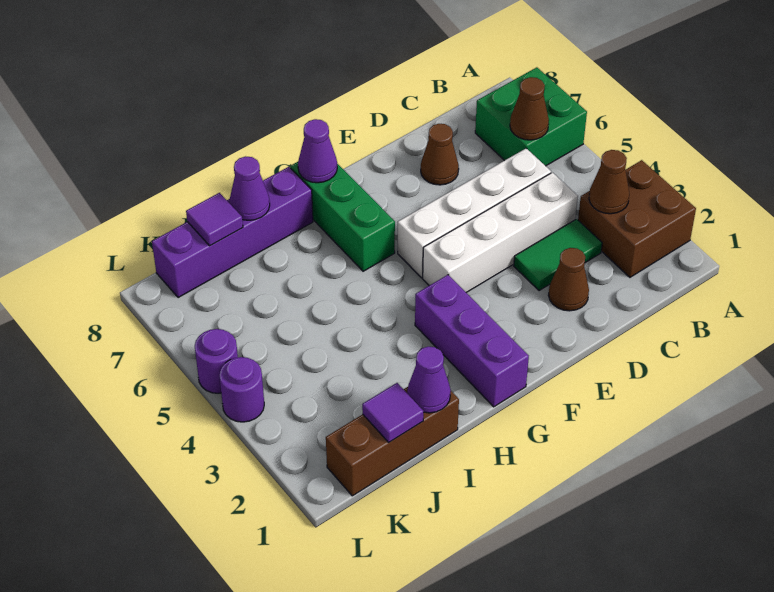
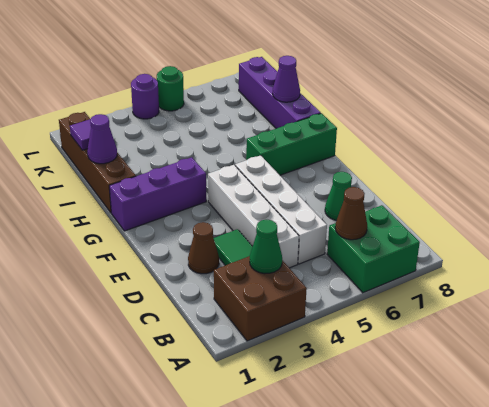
brown 1x1 cone [589,150,629,214] -> green 1x1 cone [250,220,282,274]
brown 1x1 cone [421,124,459,185] -> green 1x1 cone [325,172,352,220]
purple 1x1 cone [298,119,337,183] -> none
brown 1x3 brick [326,387,459,496] -> brown 1x4 brick [59,112,136,213]
purple 1x1 tile [186,193,243,246] -> none
purple 1x1 round brick [195,329,238,393] -> green 1x1 round brick [157,66,184,111]

